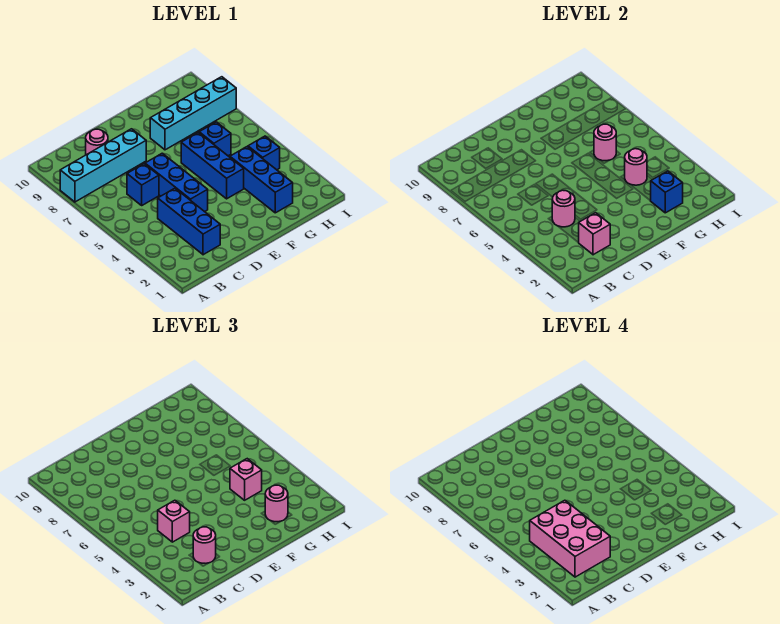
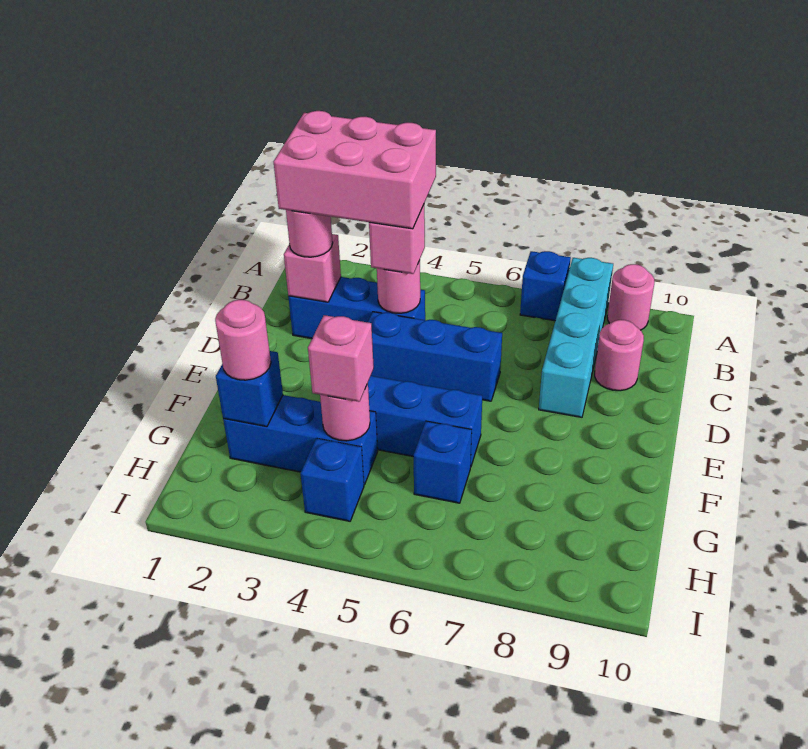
blue 1x1 brick [127,164,159,205] -> blue 1x1 brick moved to [520,251,571,321]
cyan 1x4 brick [150,77,236,150] -> none
pink 1x1 round brick [594,124,616,161] -> pink 1x1 round brick moved to [607,264,655,330]

